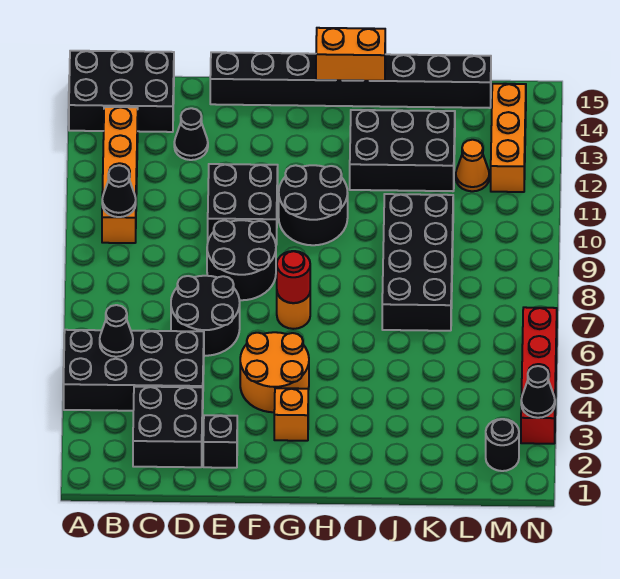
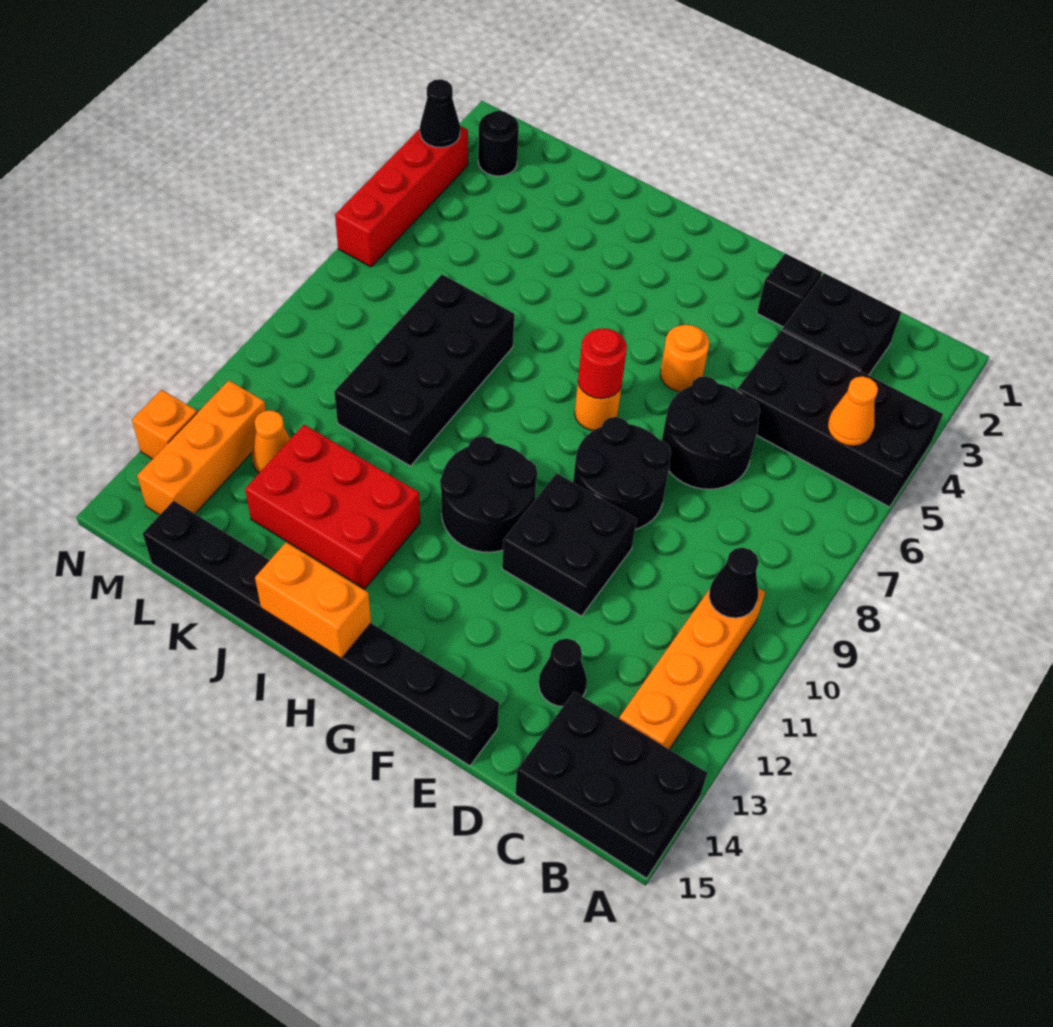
black 1x1 cone [100,305,133,357] -> orange 1x1 cone [828,376,878,446]
orange 2x2 round brick [240,332,309,412] -> orange 1x1 round brick [660,325,709,391]
orange 1x1 brick [274,388,308,441] -> orange 1x1 brick moved to [132,390,197,459]
black 2x3 brick [350,110,455,191] -> red 2x3 brick [245,425,420,589]

